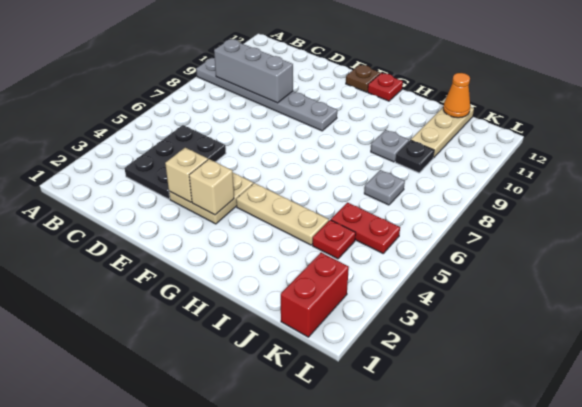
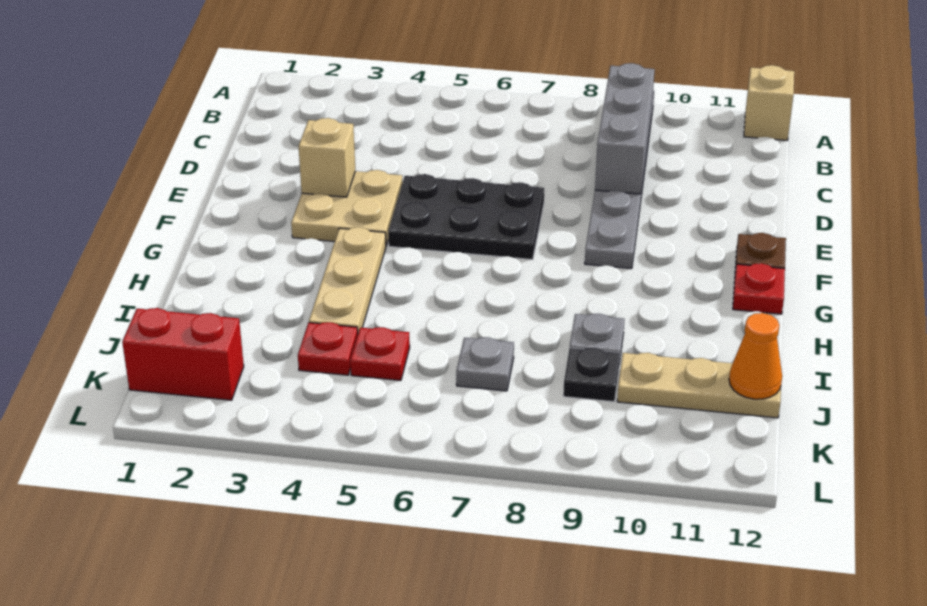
black 2x3 plate [125,125,226,199] -> black 2x3 plate moved to [388,174,544,260]
tan 1x1 brick [189,159,234,215] -> tan 1x1 brick moved to [744,65,794,140]
red 1x2 plate [331,203,400,253] -> red 1x1 plate [350,327,410,381]

